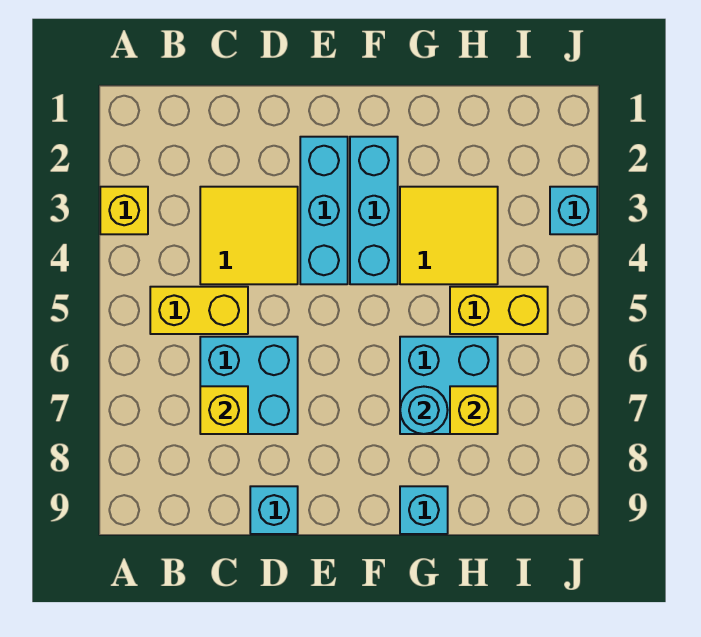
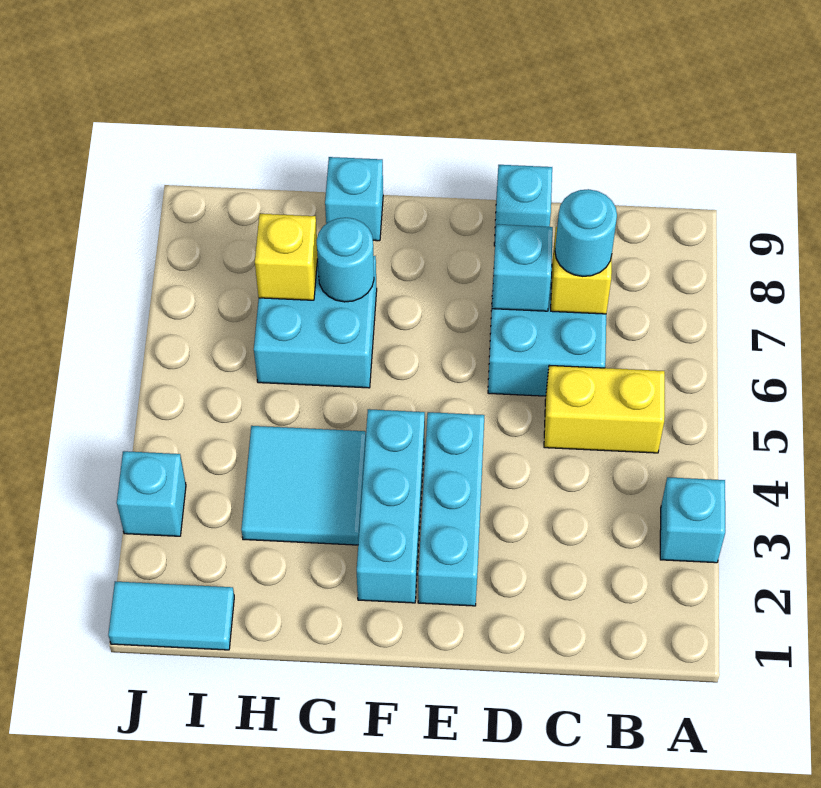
yellow 1x1 brick [100,187,148,234] -> cyan 1x1 brick [660,477,725,563]
yellow 2x2 tile [200,187,298,284] -> none
none -> cyan 1x1 round brick [555,189,617,276]
none -> cyan 1x1 brick [492,224,553,311]
yellow 2x2 tile [400,187,498,284] -> cyan 2x2 tile [241,426,366,545]
yellow 1x2 brick [450,287,548,334] -> none
none -> cyan 1x2 tile [108,582,234,650]

